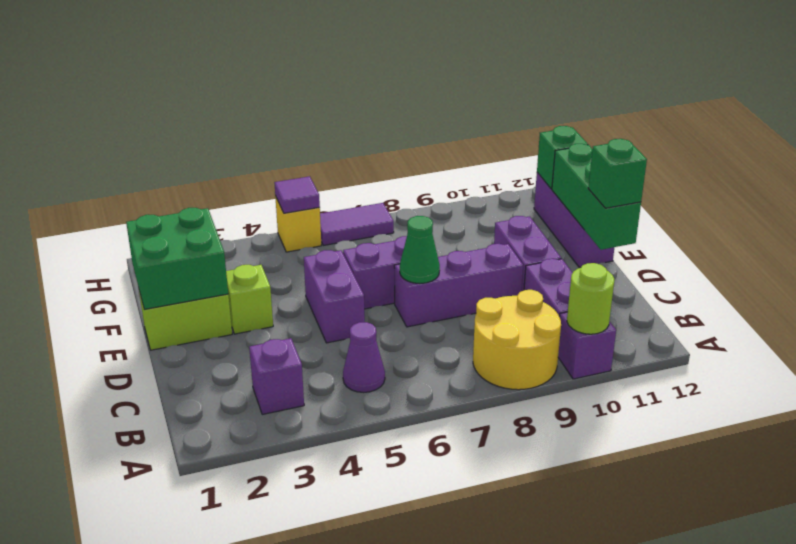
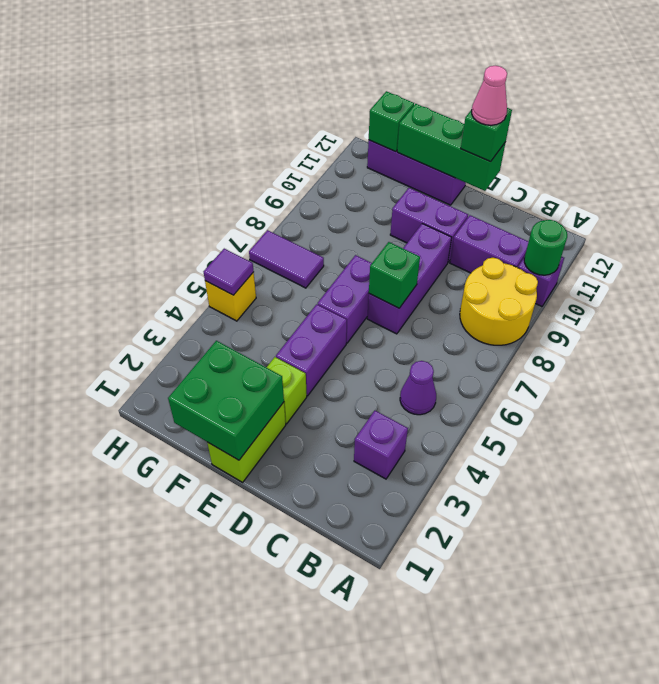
lime 1x1 round brick [567,263,614,334] -> green 1x1 round brick [524,220,567,275]
purple 1x2 brick [304,250,365,343] -> purple 1x2 brick turned to [276,304,347,396]
green 1x1 cone [400,216,440,284] -> green 1x1 brick [369,242,420,308]
none -> pink 1x1 cone [472,66,507,125]
purple 1x2 tile [320,203,394,245] -> purple 1x2 tile turned to [249,230,324,288]

